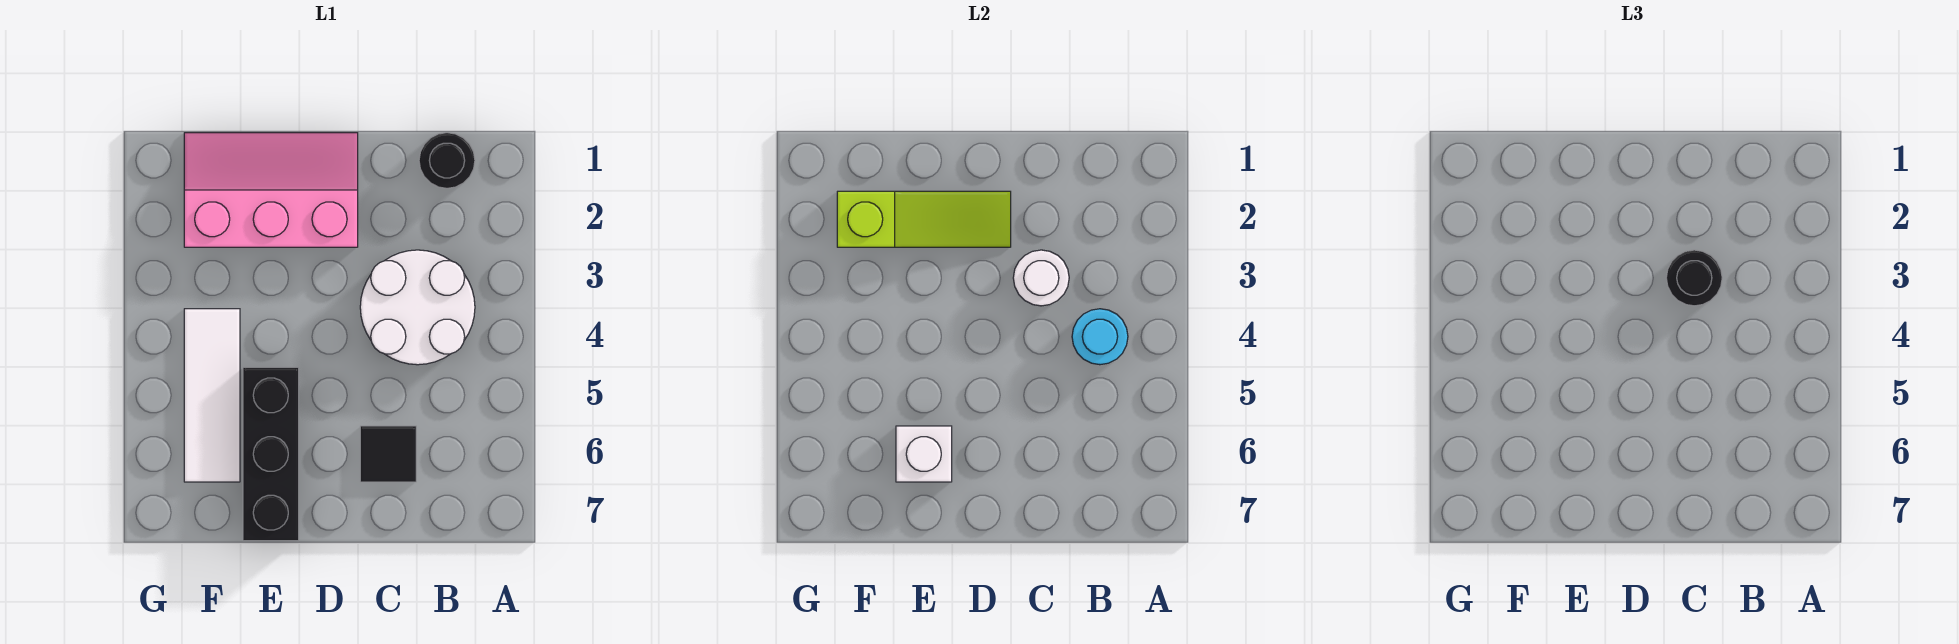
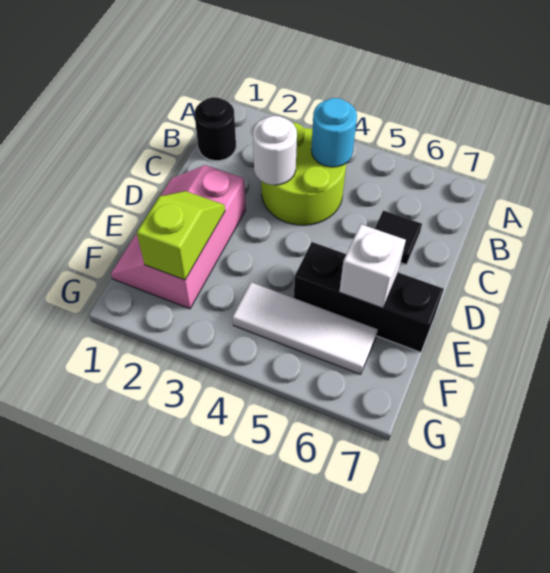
white 2x2 round brick [360,250,475,365] -> lime 2x2 round brick [261,123,346,225]
black 1x1 round brick [1666,250,1722,306] -> none
lime 1x3 slope [837,191,1011,247] -> lime 1x2 slope [137,191,225,280]

